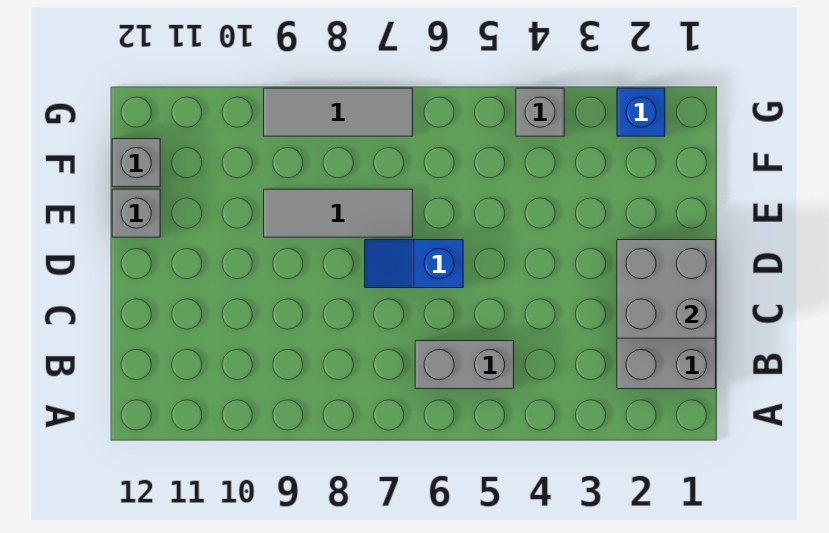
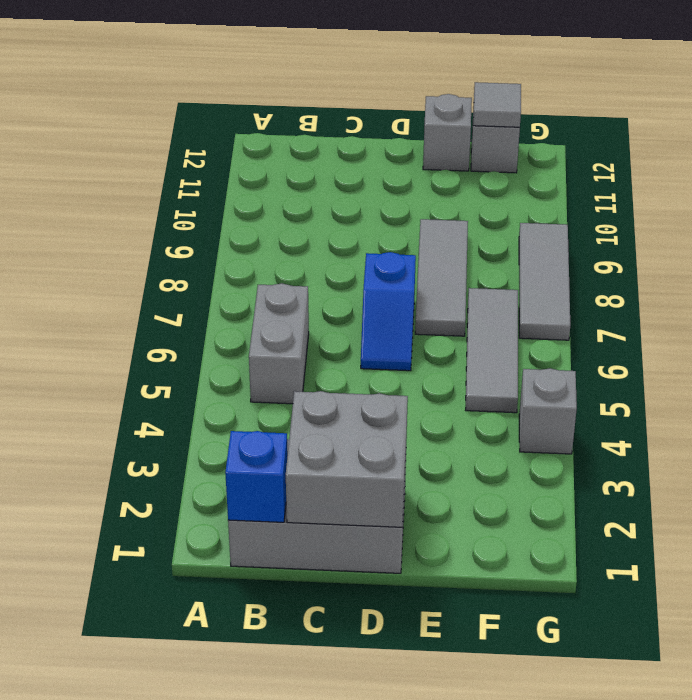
blue 1x2 slope [365,240,463,288] -> blue 1x2 slope turned to [361,252,416,371]
none -> grey 1x3 tile [466,288,518,413]
none -> grey 1x1 tile [473,82,521,127]
blue 1x1 brick [617,88,665,136] -> blue 1x1 brick moved to [225,431,288,522]

